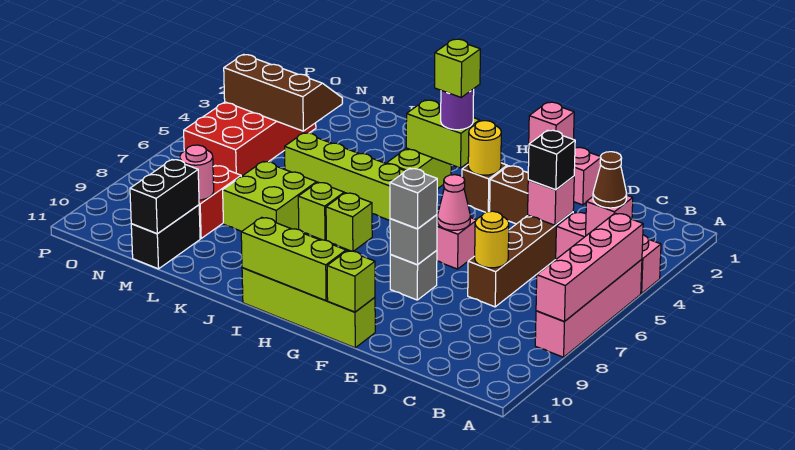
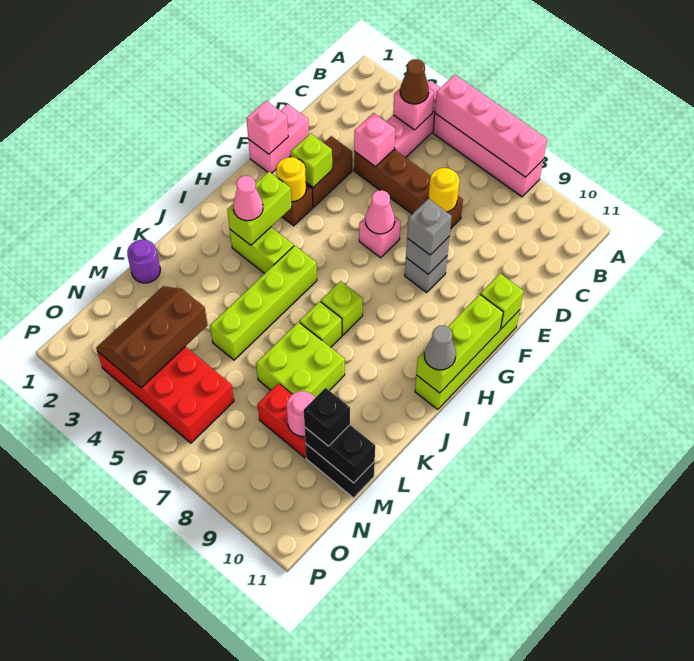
black 1x1 brick [528,130,575,190] -> black 1x1 brick moved to [304,388,350,446]
purple 1x1 round brick [441,89,474,130] -> purple 1x1 round brick moved to [127,240,160,283]
lime 1x1 brick [435,39,480,97] -> lime 1x1 brick moved to [291,134,332,187]
none -> pink 1x1 cone [233,176,263,221]
none -> grey 1x1 cone [424,326,456,370]

